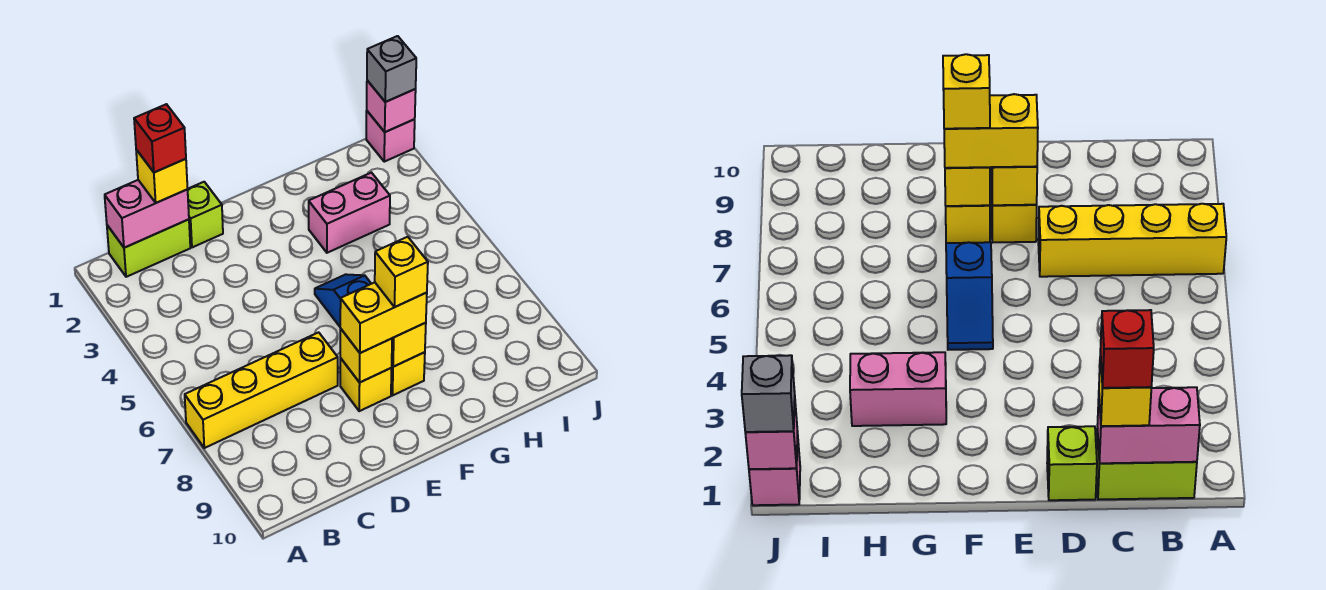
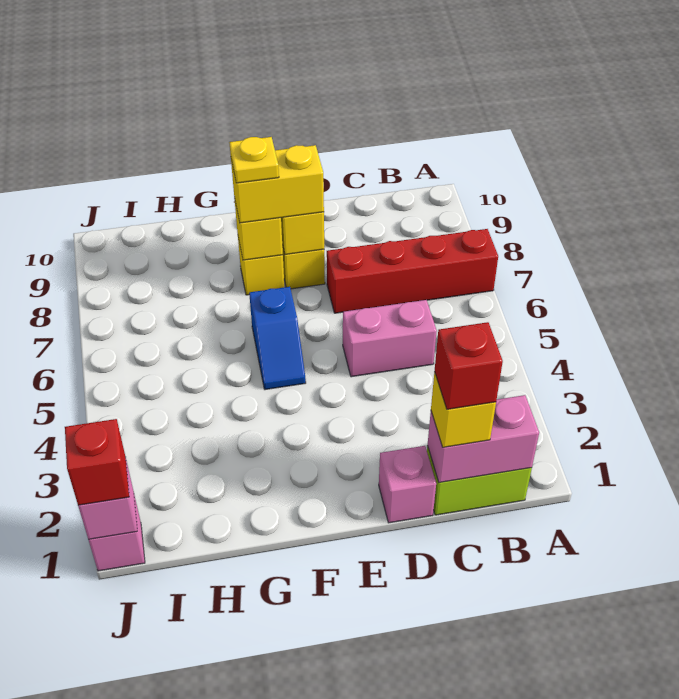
yellow 1x4 brick [185,332,338,448] -> red 1x4 brick [327,229,498,313]
lime 1x1 brick [187,182,223,247] -> pink 1x1 brick [379,446,436,523]
yellow 1x1 brick [375,237,428,307] -> yellow 1x1 plate [229,137,279,183]
pink 1x2 brick [309,173,390,253] -> pink 1x2 brick moved to [343,300,437,377]
grey 1x1 brick [367,36,416,102] -> red 1x1 brick [65,419,129,505]

